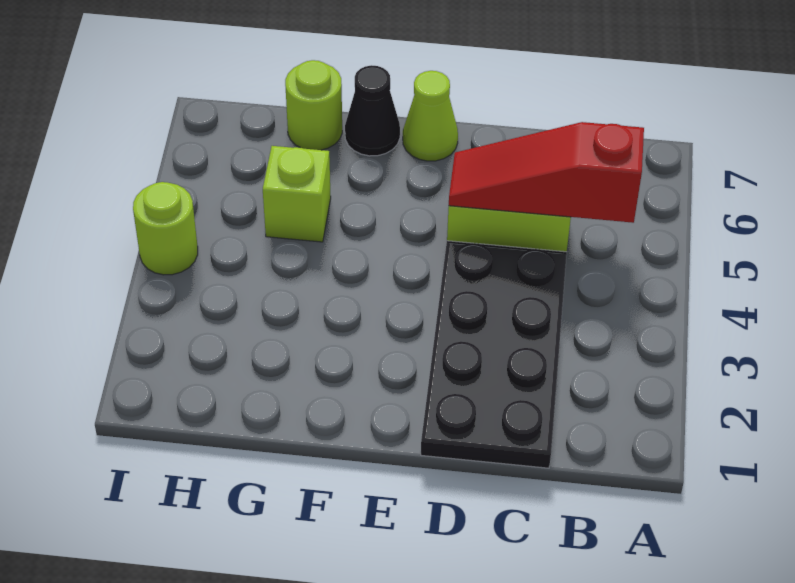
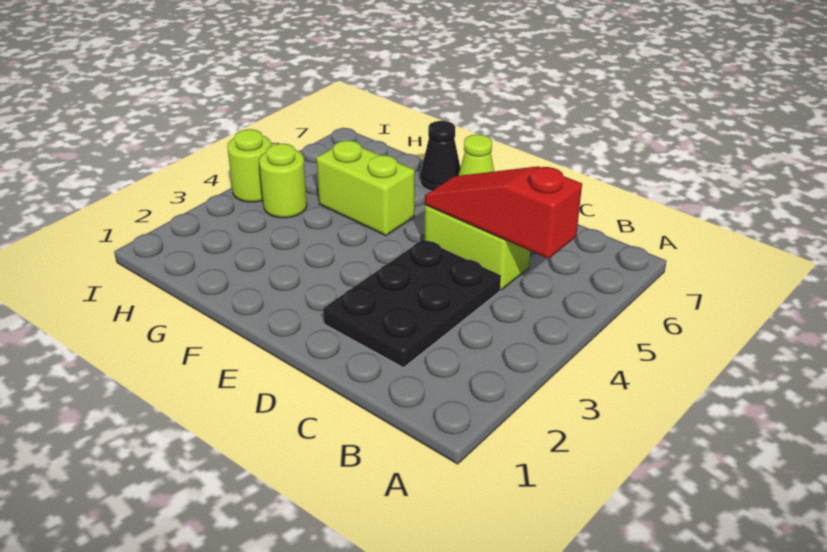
black 2x4 plate [421,241,567,468] -> black 2x3 plate [323,240,501,368]
lime 1x1 brick [263,146,331,242] -> lime 1x2 brick [316,141,415,236]
lime 1x1 round brick [285,60,342,150] -> lime 1x1 round brick moved to [259,144,307,218]

